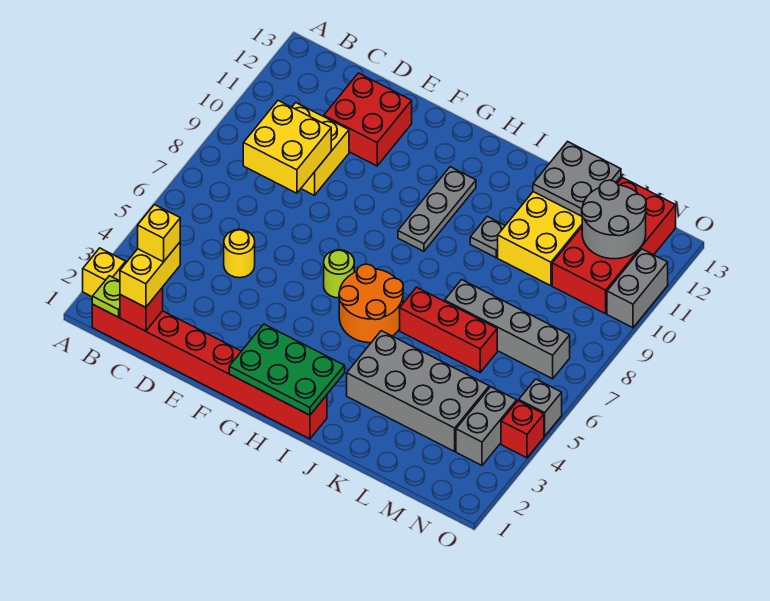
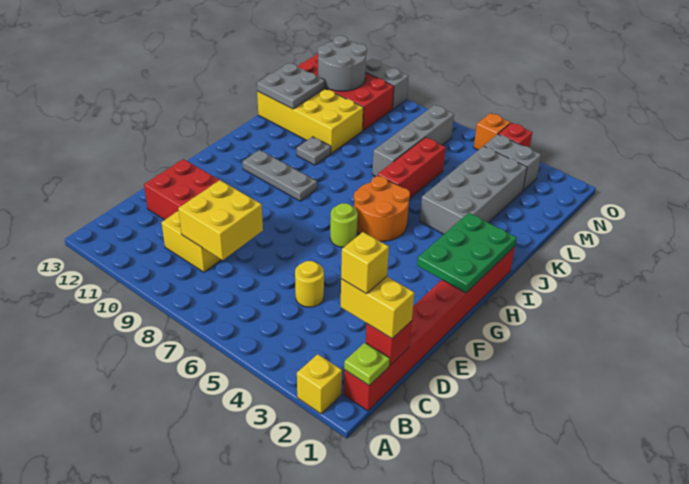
grey 1x1 brick [519,379,562,436] -> orange 1x1 brick [474,113,511,150]

